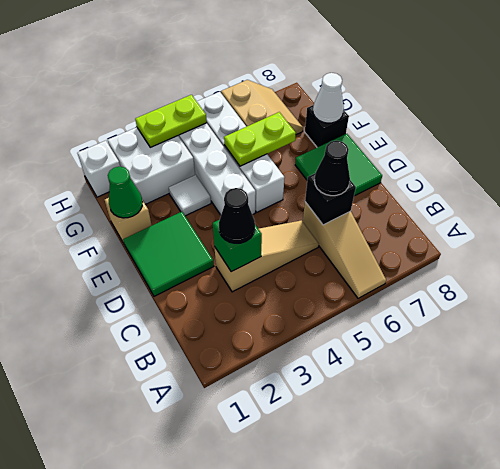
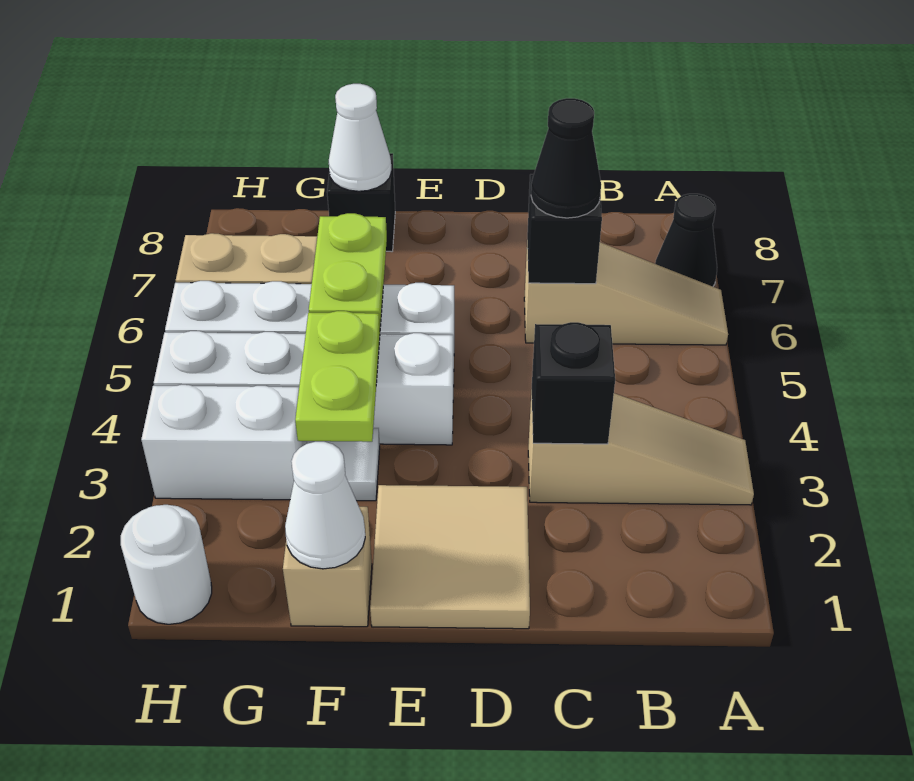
tan 1x3 slope [215,220,319,292] -> tan 1x3 slope turned to [528,390,754,505]
green 1x1 brick [213,220,262,272] -> black 1x1 brick [532,322,615,444]
black 1x1 cone [219,188,255,243] -> black 1x1 cone moved to [655,194,717,287]
green 2x2 tile [123,212,214,296] -> tan 2x2 tile [370,485,530,629]
green 2x2 tile [295,134,382,196] -> none
green 1x1 cone [108,167,143,218] -> white 1x1 cone [285,442,365,569]
white 2x2 brick [108,127,195,204] -> white 1x2 brick [141,385,307,500]
white 1x1 brick [78,141,120,197] -> white 1x1 round brick [121,505,212,624]
lime 1x2 plate [135,95,207,147] -> lime 1x2 plate moved to [295,311,380,442]

